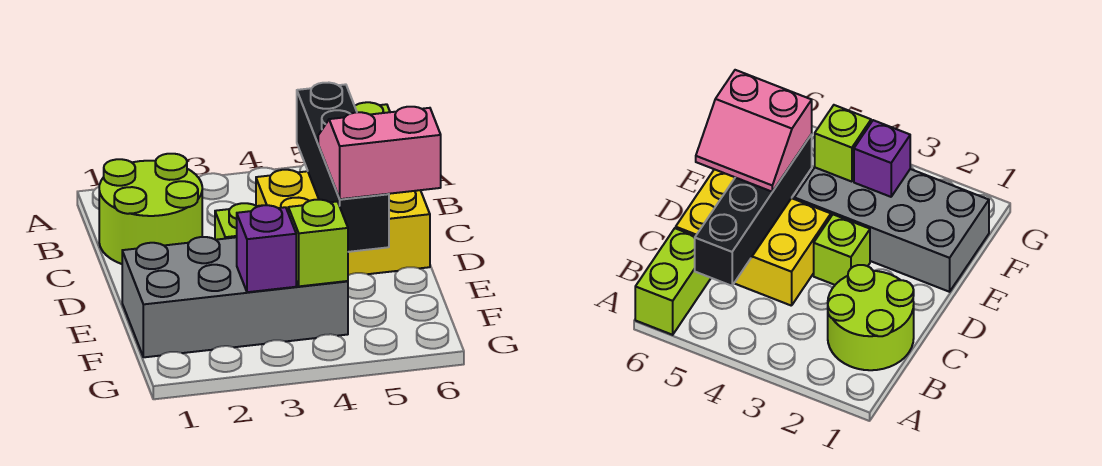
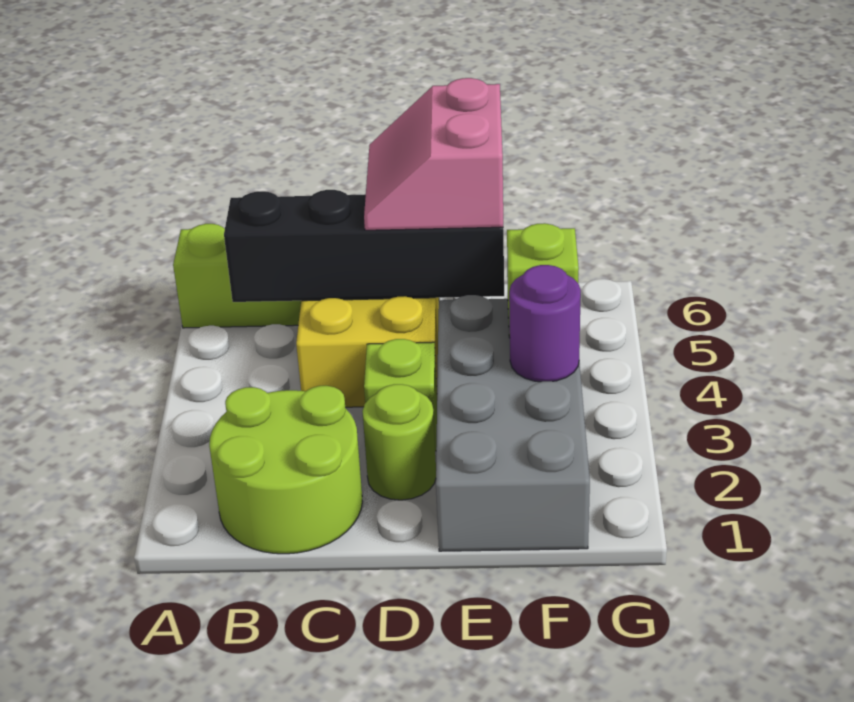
none -> lime 1x1 round brick [362,384,436,500]
purple 1x1 brick [237,205,296,292] -> purple 1x1 round brick [509,265,581,382]

